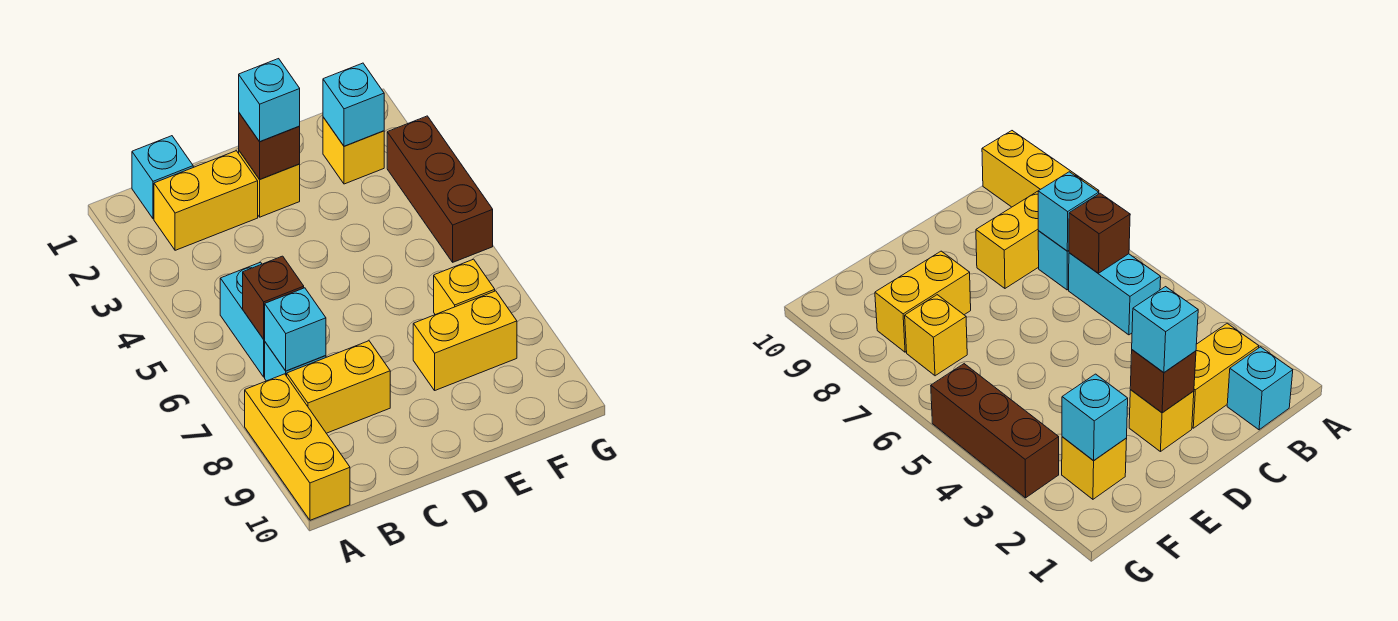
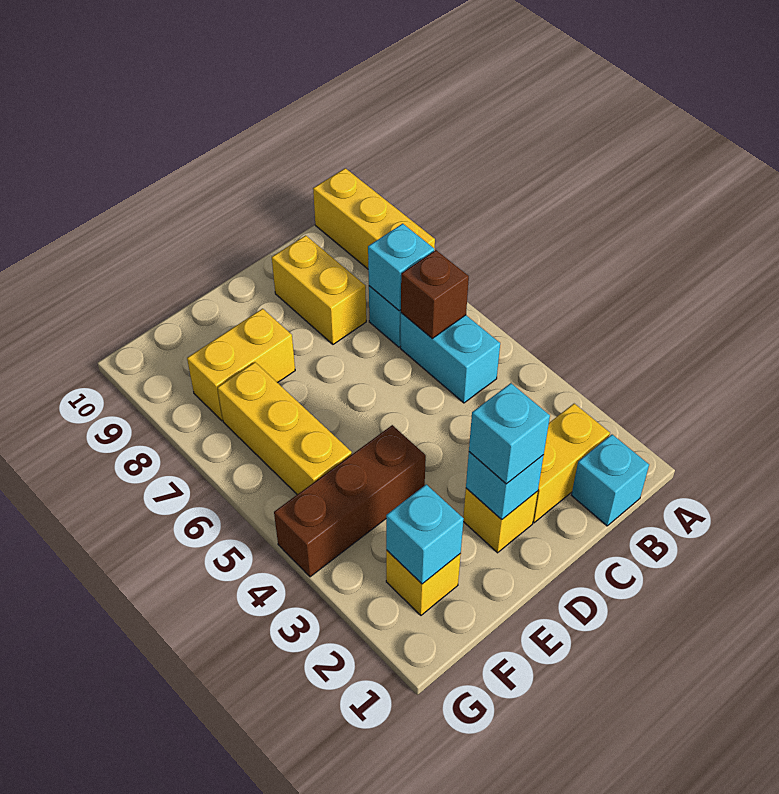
yellow 1x2 brick [287,341,390,433] -> yellow 1x2 brick turned to [272,235,366,344]
brown 1x1 brick [239,113,300,179] -> cyan 1x1 brick [466,452,544,520]
yellow 1x1 brick [434,259,495,315] -> yellow 1x3 brick [218,362,352,494]
brown 1x3 brick [387,116,493,262] -> brown 1x3 brick turned to [274,425,426,577]

